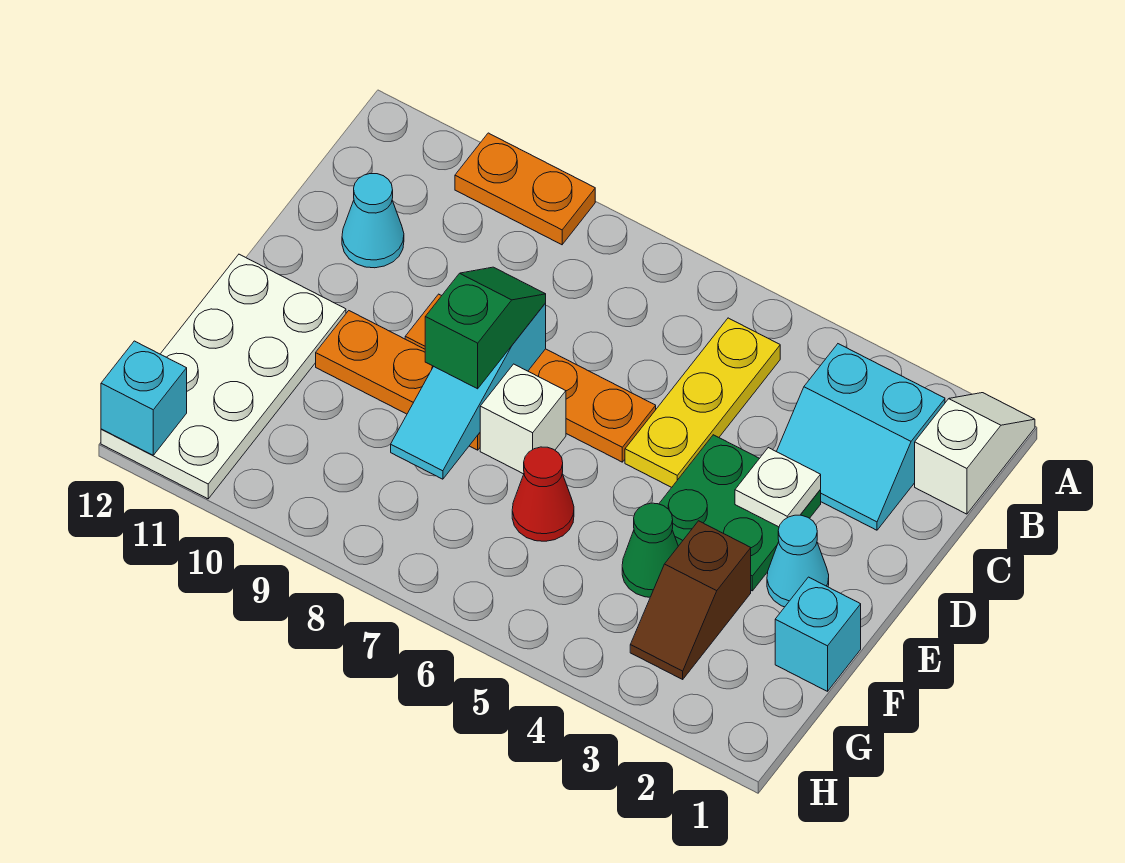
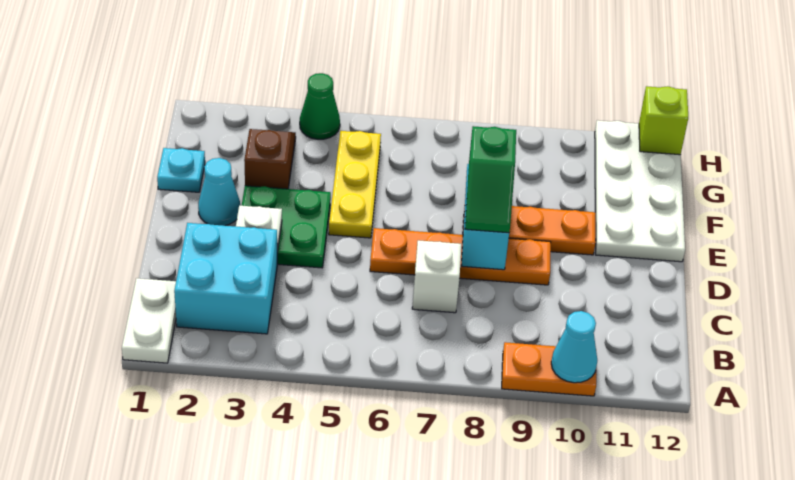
white 1x2 slope [915,393,1035,514] -> white 1x2 plate [122,278,176,363]
cyan 2x2 slope [776,344,945,530] -> cyan 2x2 brick [174,223,277,334]
yellow 1x3 plate [625,318,780,487] -> yellow 1x3 plate moved to [329,131,381,238]
cyan 1x1 cone [342,174,404,268] -> cyan 1x1 cone moved to [551,311,597,383]
white 1x1 brick [480,364,566,474] -> white 1x1 brick moved to [412,240,461,313]
cyan 1x1 brick [775,577,861,691] -> cyan 1x1 plate [157,148,205,192]
green 1x1 cone [622,503,678,597] -> green 1x1 cone moved to [300,73,340,139]
red 1x1 cone [512,447,574,541] -> none
cyan 1x1 brick [101,341,187,455] -> lime 1x1 brick [639,86,688,155]

